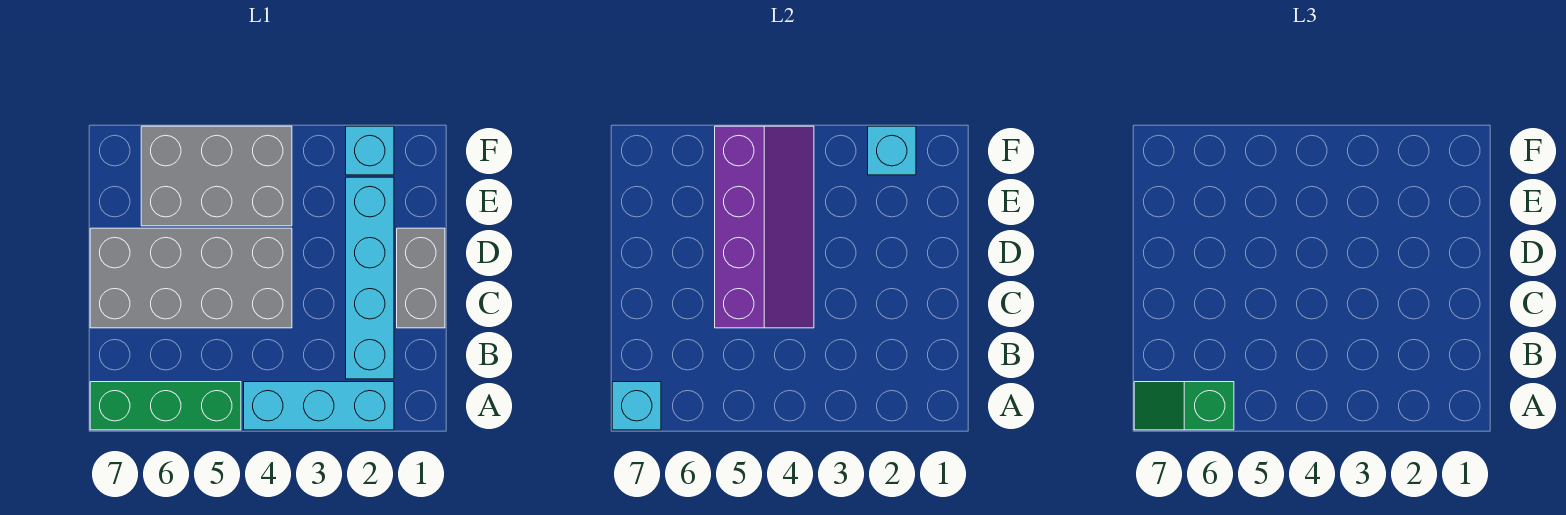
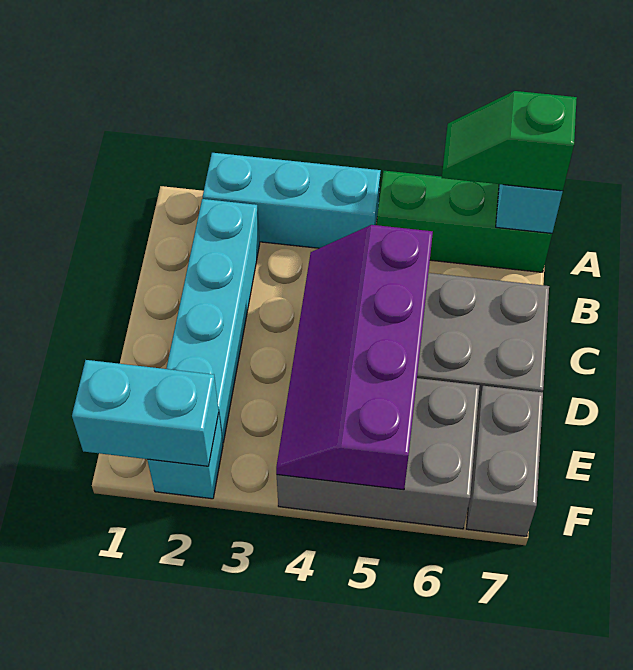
green 1x2 slope [1134,382,1234,430] -> green 1x2 slope turned to [442,91,577,191]
grey 1x2 brick [397,228,445,328] -> grey 1x2 brick moved to [466,386,543,536]
cyan 1x1 brick [868,126,916,175] -> cyan 1x2 brick [72,360,219,466]

